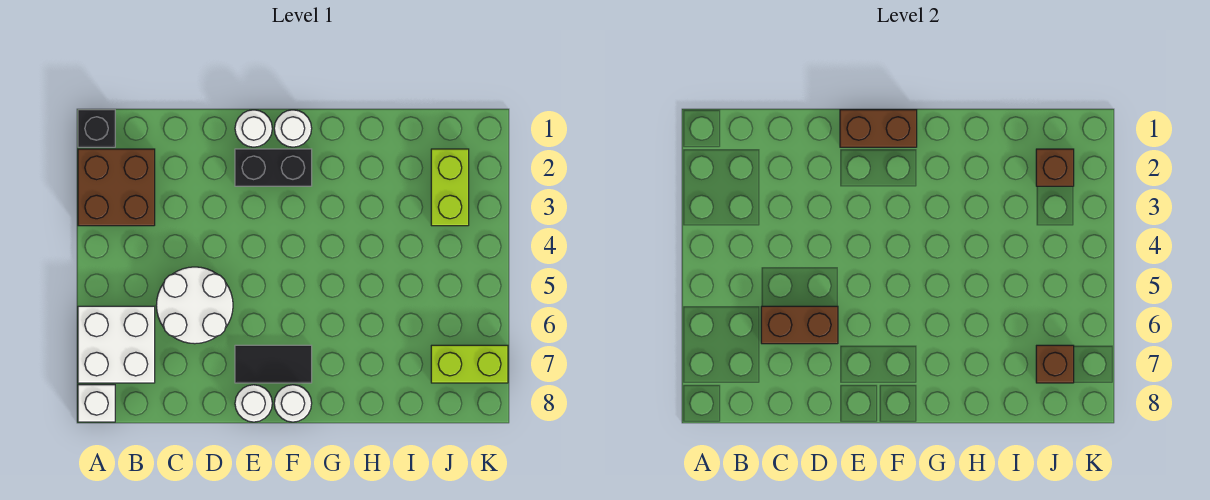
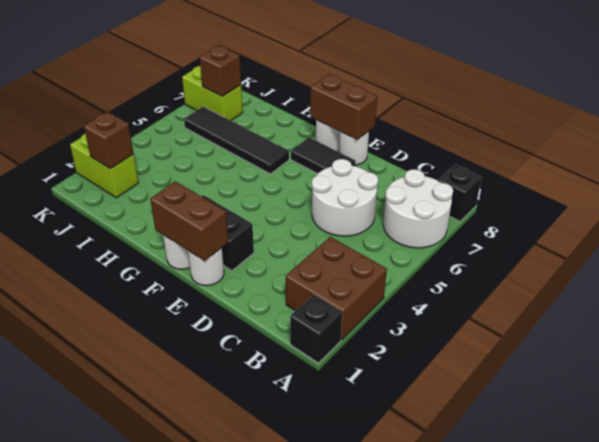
white 2x2 brick [78,306,155,383] -> white 2x2 round brick [383,169,453,248]
white 1x1 brick [78,385,115,422] -> black 1x1 brick [438,164,482,221]
brown 1x2 brick [761,306,838,344] -> brown 1x2 brick moved to [310,74,377,140]
none -> black 1x4 tile [184,107,289,174]
lime 1x2 brick [431,149,469,226] -> lime 1x2 brick turned to [70,134,139,198]

